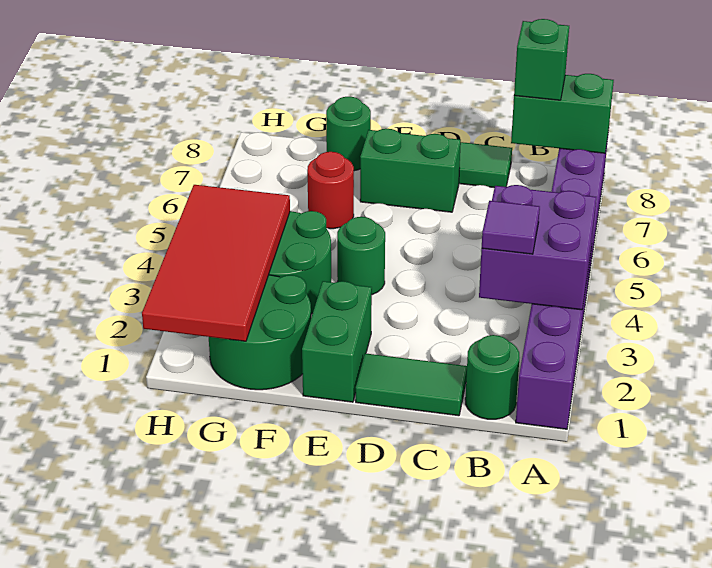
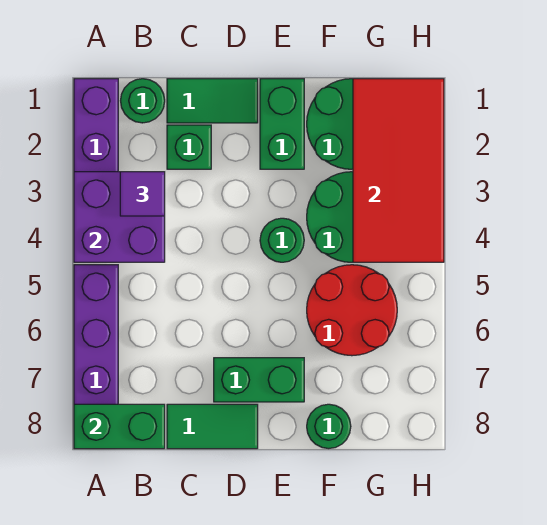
green 1x1 brick [514,19,569,100] -> green 1x1 brick moved to [167,125,211,169]
red 1x1 round brick [307,152,354,229] -> red 2x2 round brick [307,265,397,356]

